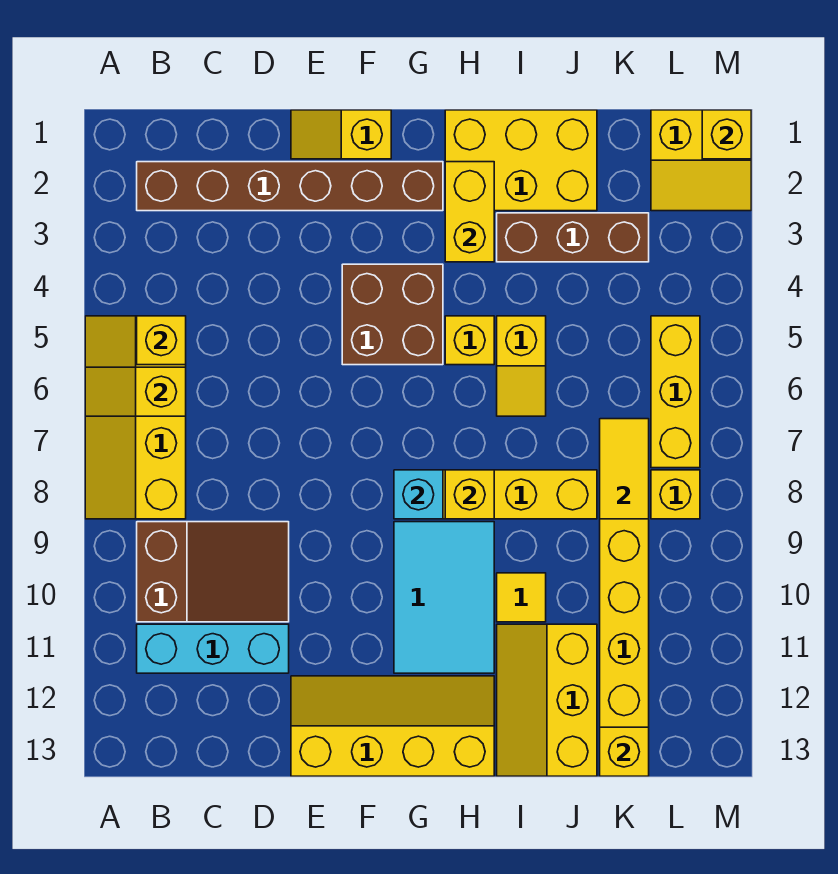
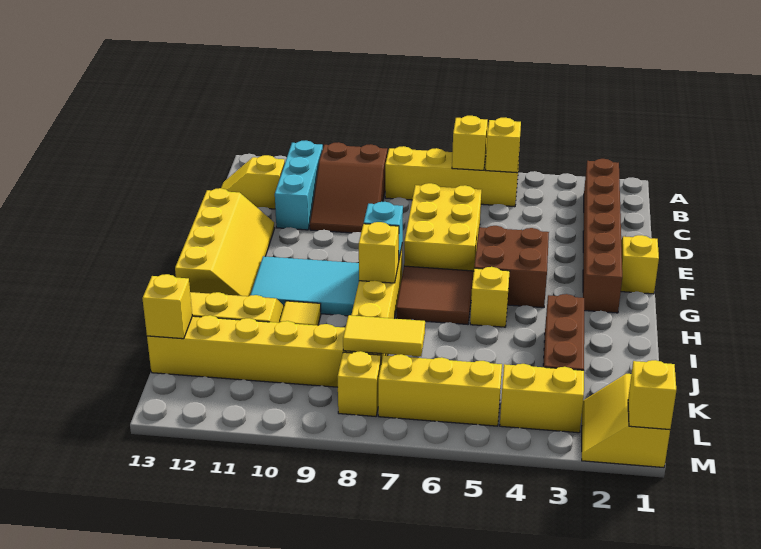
none -> brown 2x2 tile [396,266,474,324]
yellow 2x3 brick [445,110,597,211] -> yellow 2x3 brick moved to [404,183,482,271]
yellow 1x2 brick [445,162,494,262] -> yellow 1x2 brick moved to [500,364,584,433]
yellow 1x2 slope [497,316,546,416] -> yellow 1x2 slope moved to [221,155,285,209]

